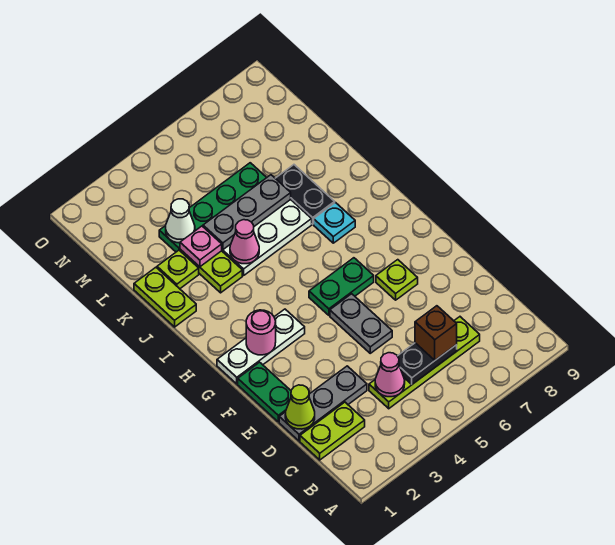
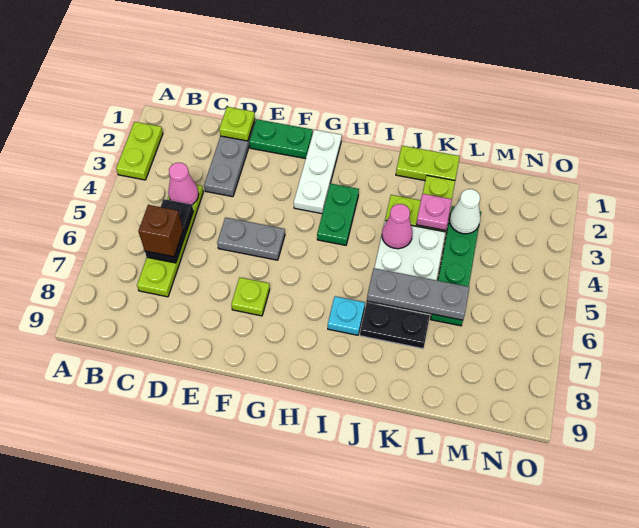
lime 1x2 plate [300,402,365,460] -> lime 1x2 plate moved to [116,122,163,180]
lime 1x1 cone [285,385,315,429] -> lime 1x1 plate [219,107,255,141]
pink 1x1 round brick [246,310,276,355] -> none
green 1x2 plate [309,258,374,315] -> green 1x2 plate moved to [317,183,359,245]
grey 1x3 plate [203,175,291,250] -> grey 1x3 plate turned to [367,268,469,320]

